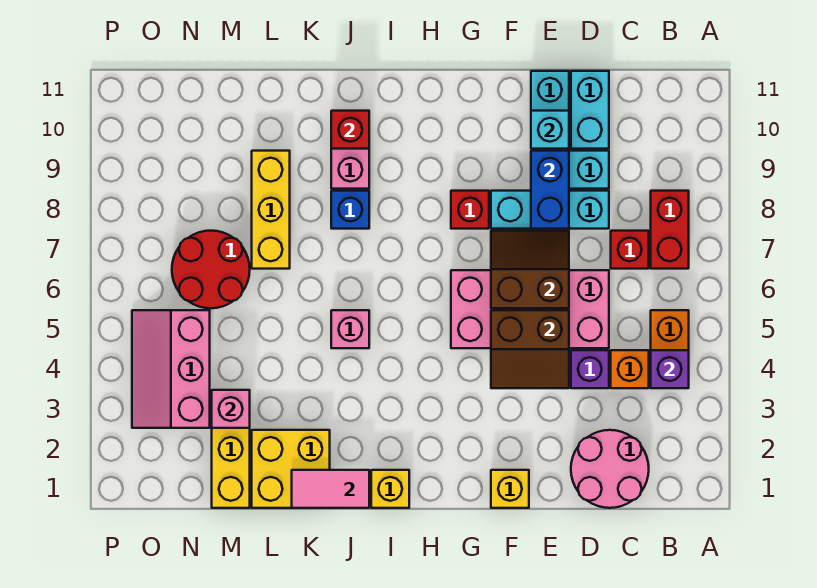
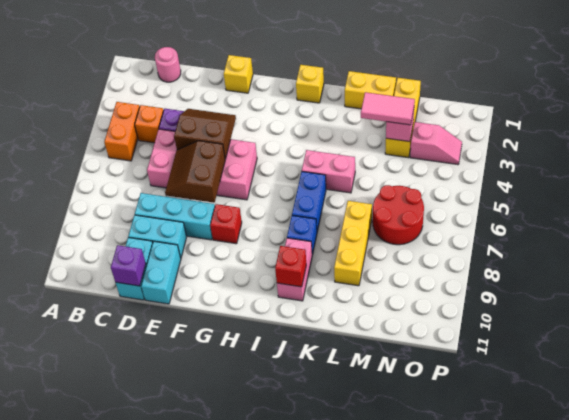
purple 1x1 brick [651,350,689,388] -> purple 1x1 brick moved to [111,245,146,286]
red 1x2 brick [651,191,689,269] -> none
pink 2x2 round brick [571,430,649,508] -> pink 1x1 round brick [155,47,181,82]
red 1x1 brick [611,231,649,269] -> none
brown 2x2 slope [491,231,569,308] -> brown 2x2 slope turned to [165,141,225,203]
blue 1x2 brick [531,151,569,229] -> blue 1x2 brick moved to [292,171,326,231]
cyan 1x1 brick [531,111,569,149] -> none
pink 1x2 tile [292,470,369,508] -> pink 1x2 tile moved to [361,92,415,125]
pink 1x1 brick [331,310,369,348] -> pink 1x2 brick [302,150,355,193]
yellow 2x2 brick [252,430,330,508] -> yellow 1x2 brick [345,71,396,109]
pink 2x3 slope [132,310,210,428] -> pink 1x2 slope [410,122,462,165]

